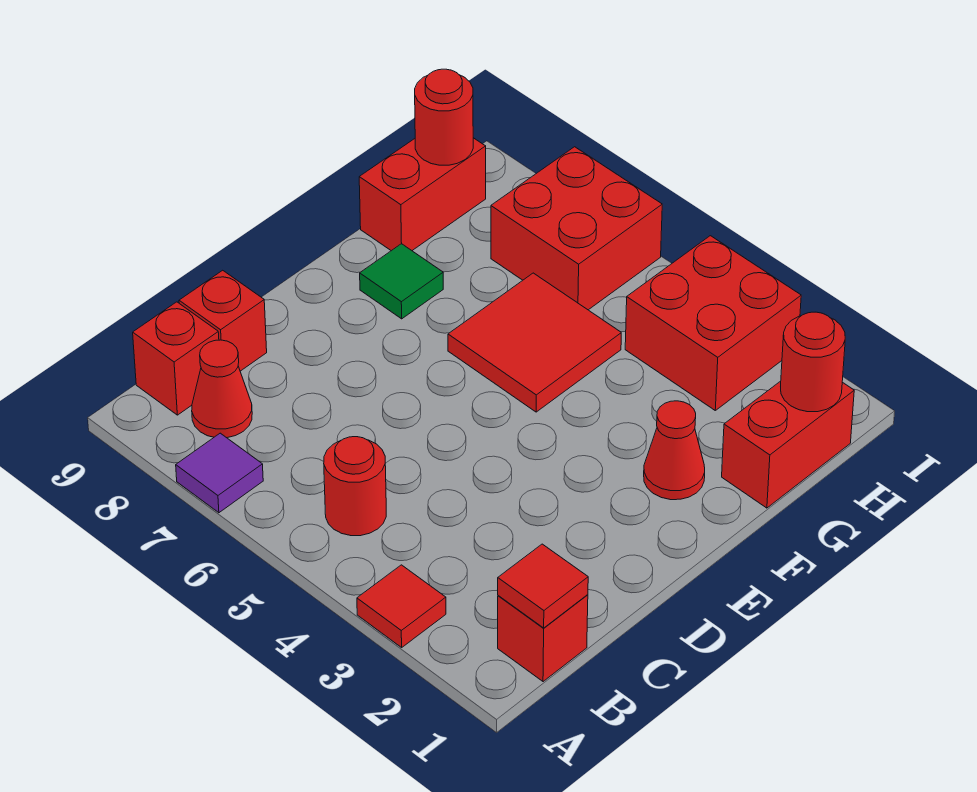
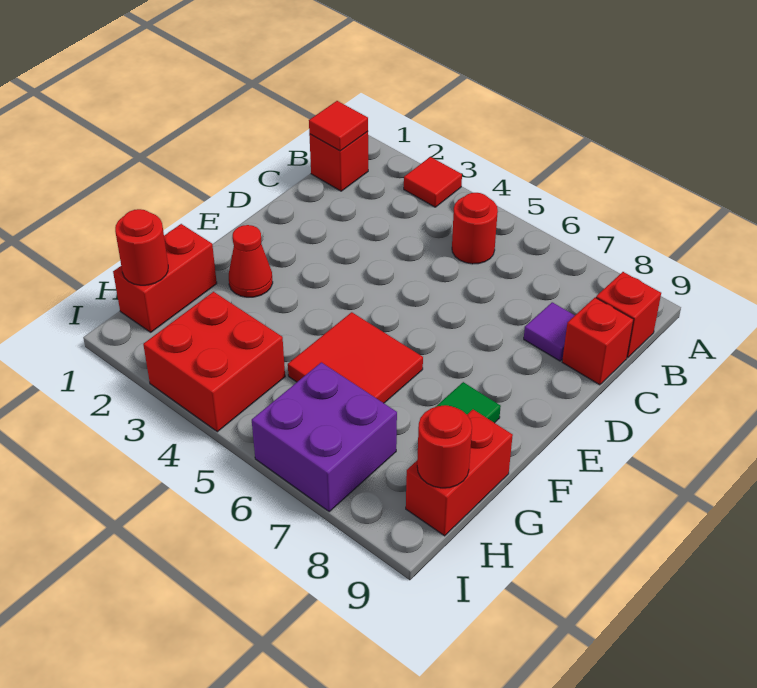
purple 1x1 tile [176,433,263,513] -> purple 1x1 tile moved to [524,302,575,361]
red 1x1 cone [192,340,252,438] -> none
red 2x2 brick [491,147,662,310] -> purple 2x2 brick [252,362,397,512]

